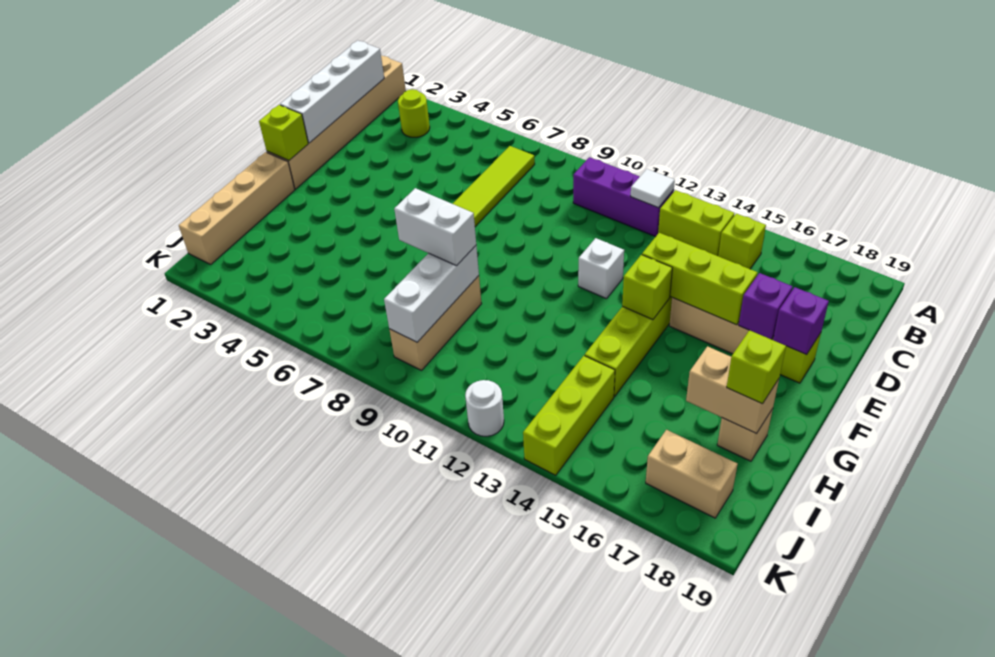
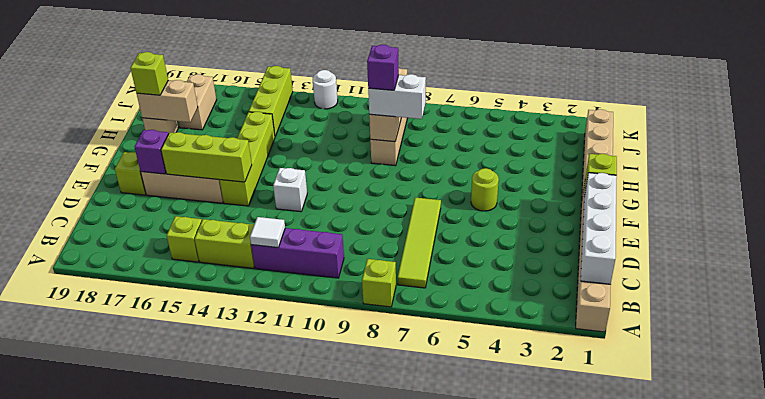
lime 1x1 round brick [398,89,430,137] -> lime 1x1 round brick moved to [471,168,499,211]
purple 1x1 brick [773,287,829,355] -> purple 1x1 brick moved to [367,45,399,90]
lime 1x1 brick [622,255,672,320] -> lime 1x1 brick moved to [362,259,396,307]
white 1x3 brick [384,246,479,342] -> tan 1x3 brick [369,69,407,142]
tan 1x2 brick [646,430,738,518] -> tan 1x2 brick turned to [179,74,217,130]

